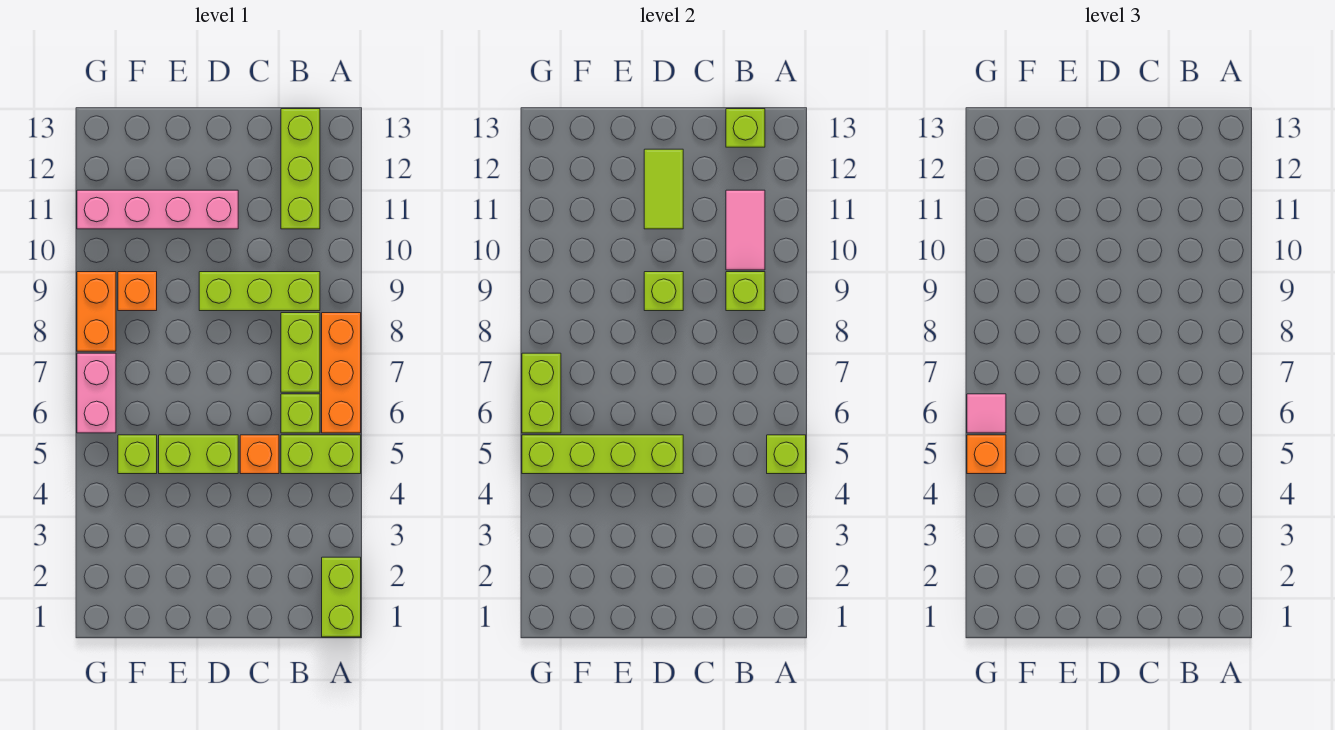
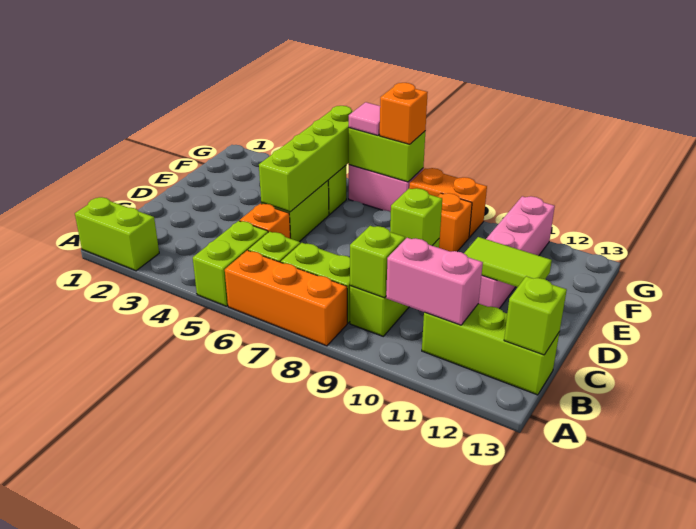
lime 1x1 brick [767,435,806,474] -> none
pink 1x2 tile [726,190,765,270] -> pink 1x2 brick [386,238,483,325]
orange 1x1 brick [967,435,1006,474] -> orange 1x1 brick moved to [380,83,428,144]

